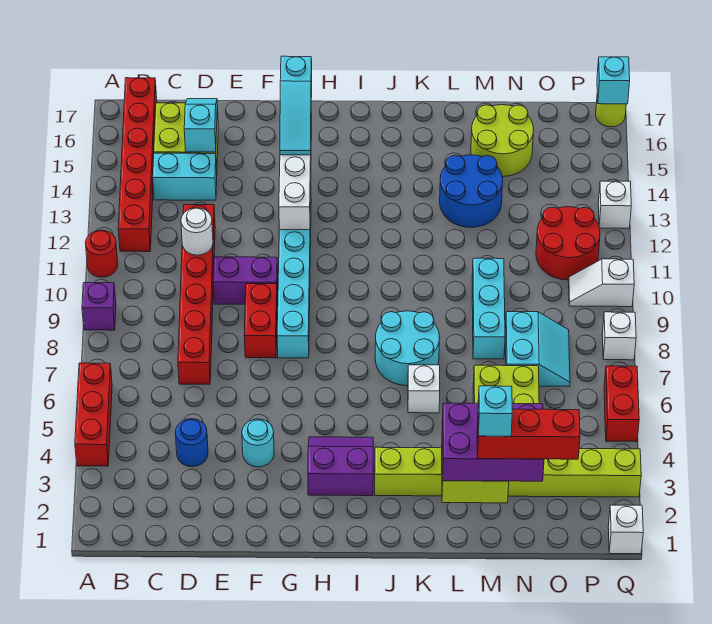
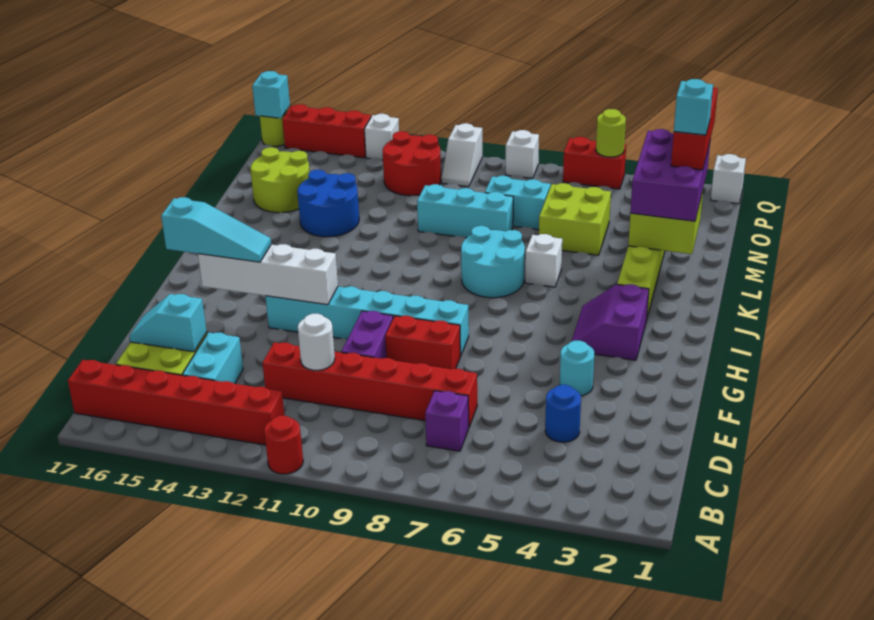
red 1x3 brick [75,363,112,466] -> red 1x3 brick moved to [282,104,371,158]
purple 1x1 brick [82,283,116,330] -> purple 1x1 brick moved to [425,391,469,451]
none -> lime 1x1 round brick [596,109,626,157]

